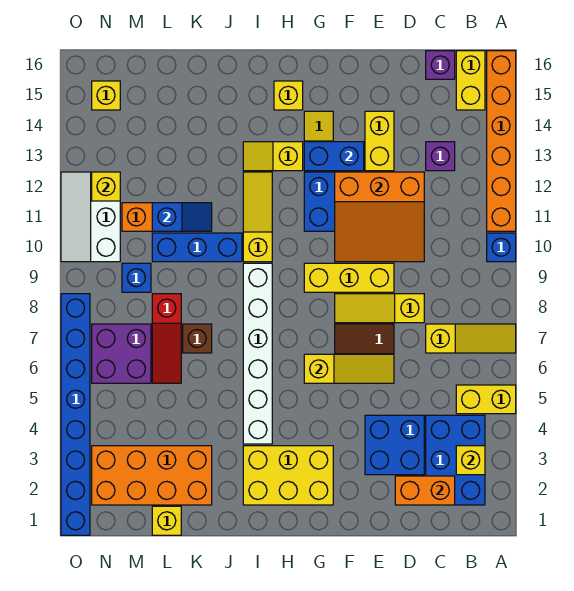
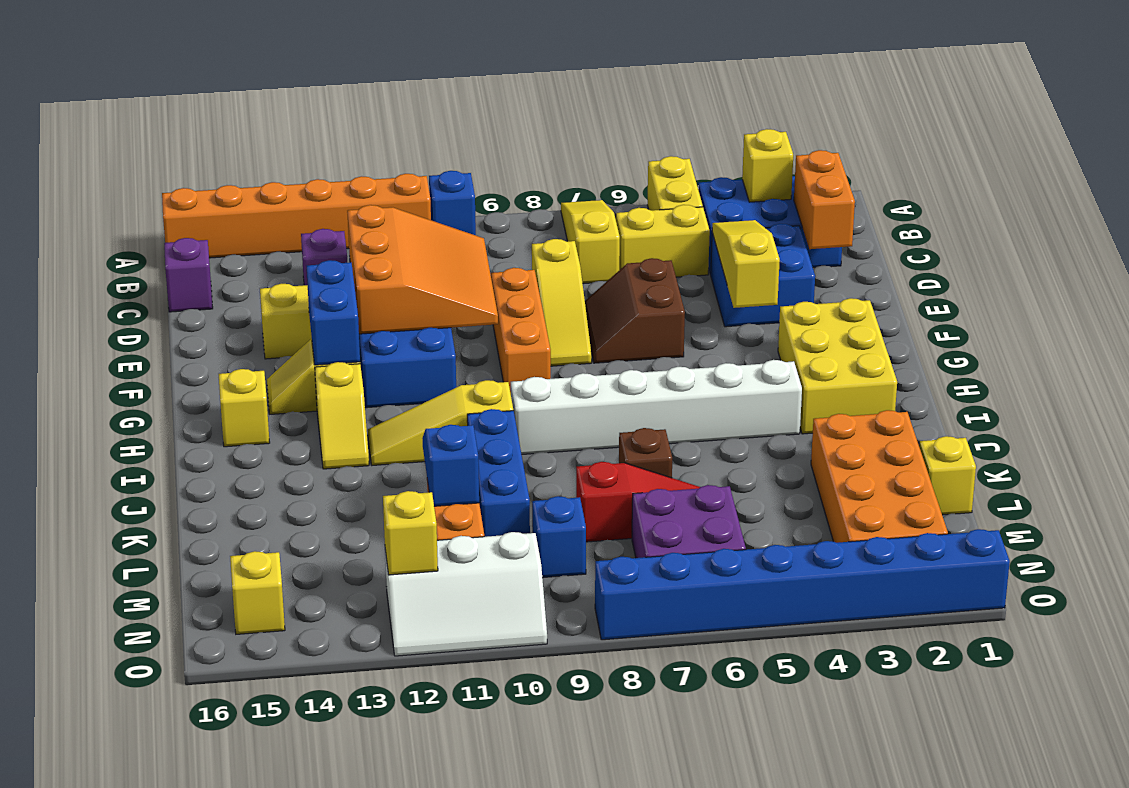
yellow 1x2 brick [456,51,485,110] -> yellow 1x2 brick moved to [616,205,710,277]
yellow 1x3 slope [304,354,394,383] -> yellow 1x3 slope moved to [712,220,780,308]
yellow 1x3 brick [304,263,394,292] -> orange 1x3 brick [491,268,551,393]

